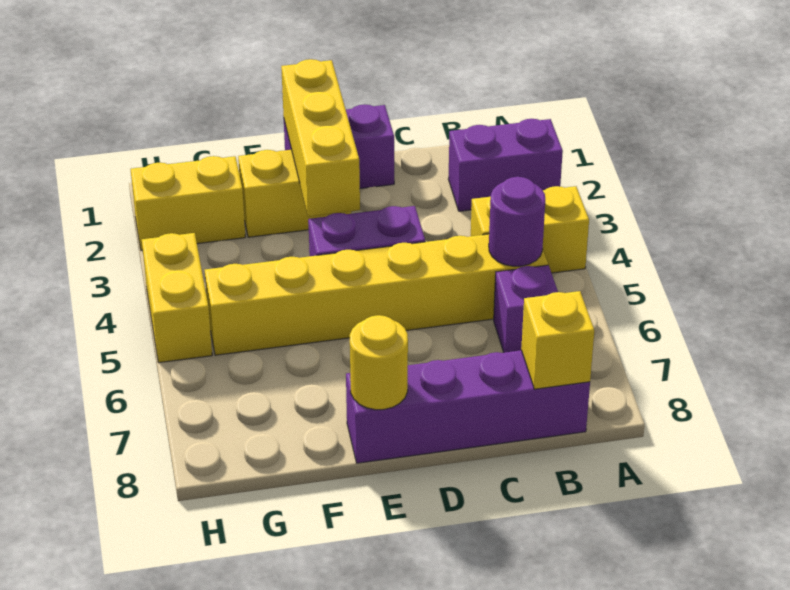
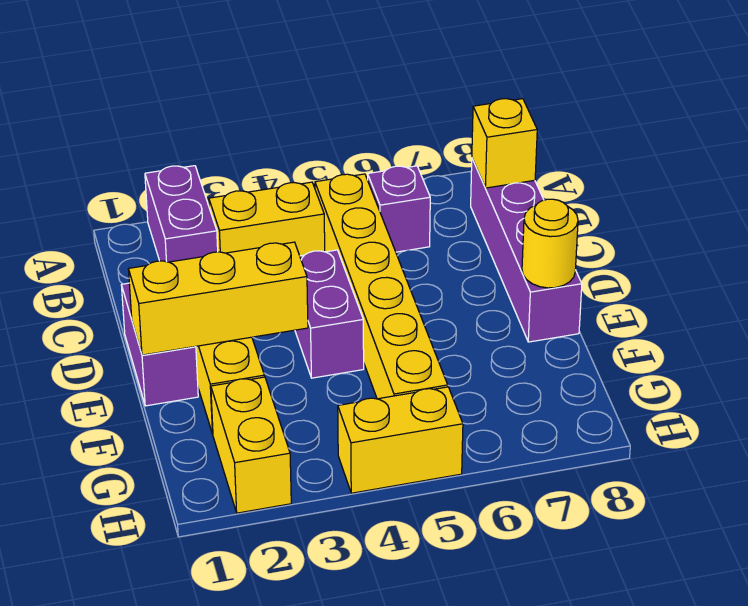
yellow 1x2 brick [471,186,589,273] -> yellow 1x2 brick turned to [209,182,325,256]
purple 1x1 round brick [489,177,545,266] -> none

